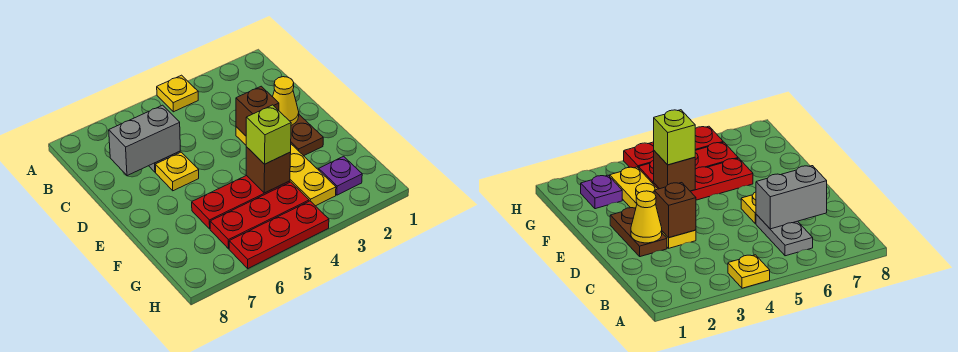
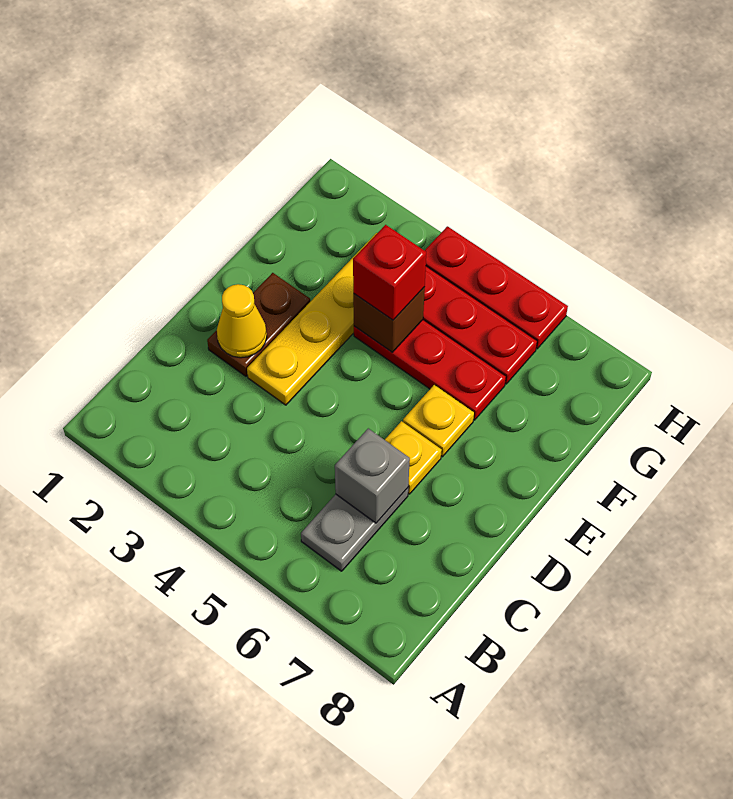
yellow 1x1 plate [157,75,198,112] -> yellow 1x1 plate moved to [403,385,474,457]
grey 1x2 brick [109,105,180,176] -> grey 1x1 brick [335,428,410,523]
brown 1x1 brick [236,86,279,136] -> none
lime 1x1 brick [246,105,291,164] -> red 1x1 brick [353,225,426,320]
purple 1x1 plate [319,156,362,195] -> none

